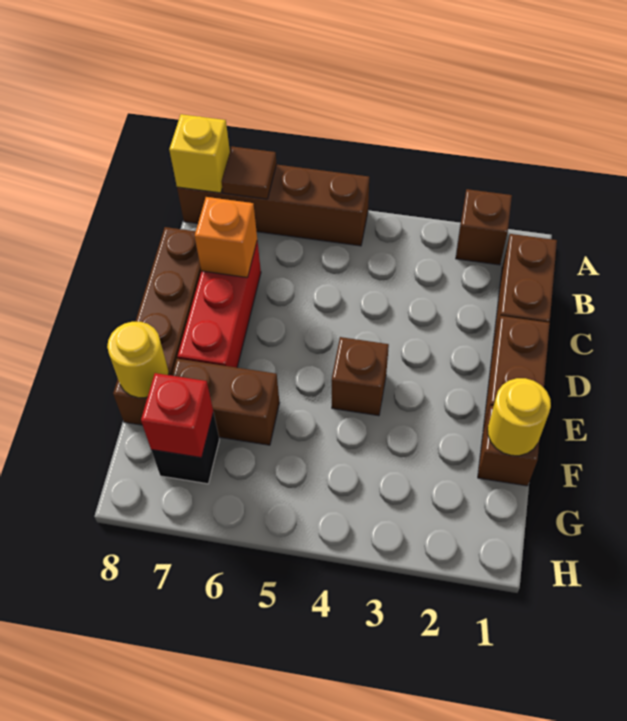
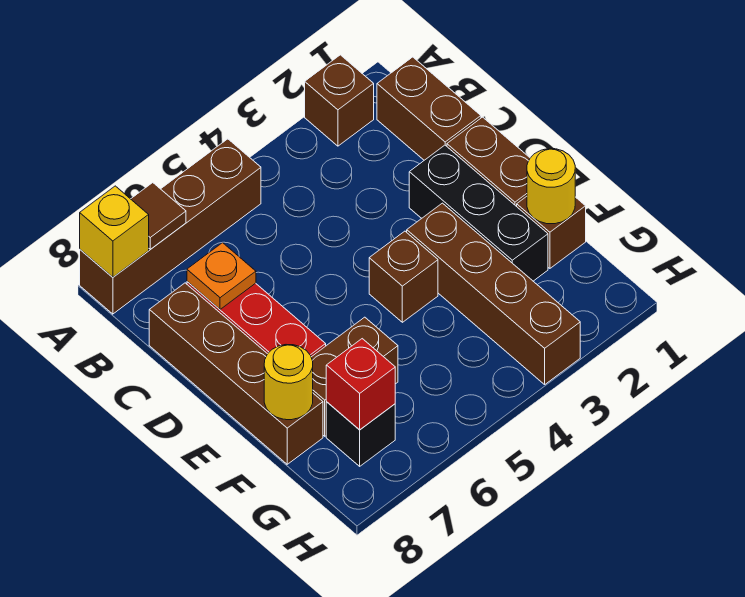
orange 1x1 brick [195,197,257,278] -> orange 1x1 plate [187,243,256,309]
none -> black 1x3 brick [409,145,548,281]
none -> brown 1x4 brick [407,203,580,384]

